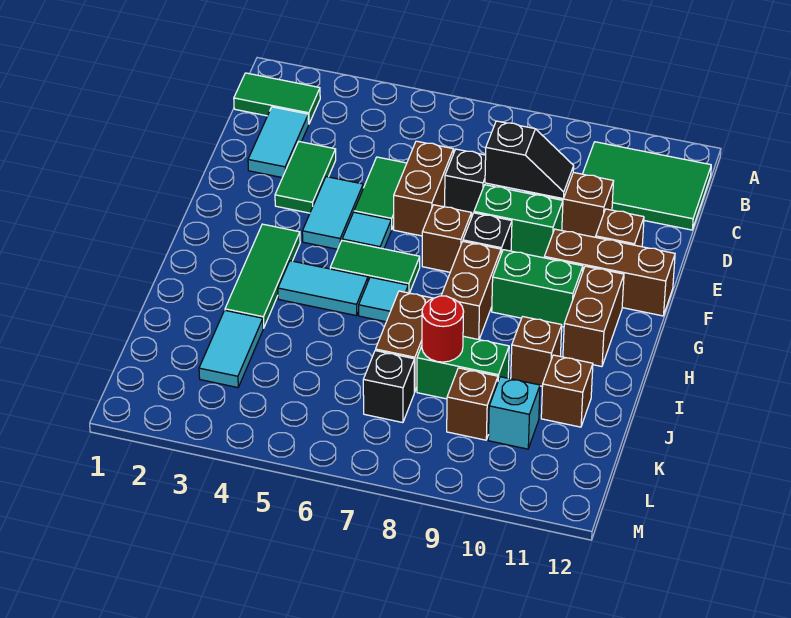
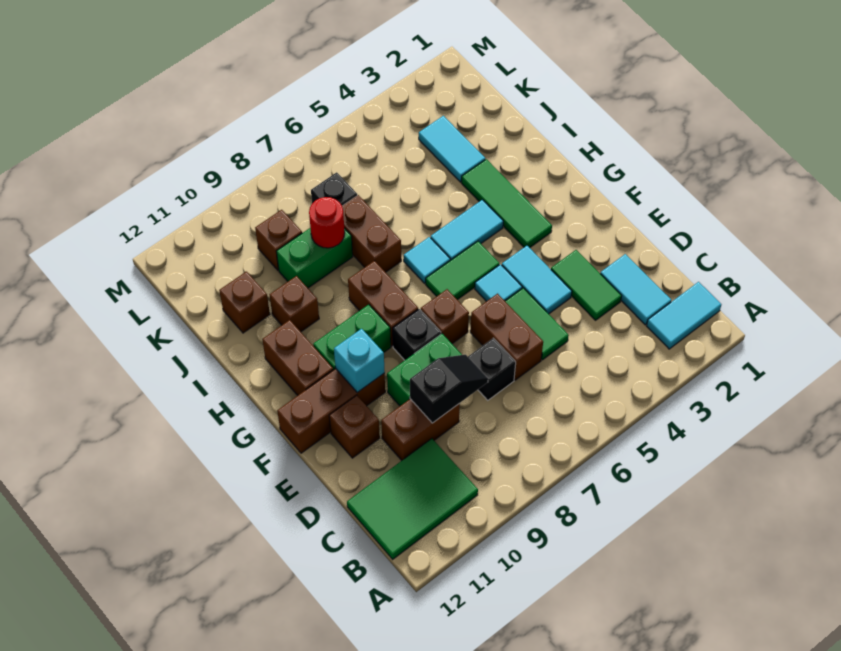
green 1x2 tile [234,73,320,123] -> cyan 1x2 tile [647,282,721,349]
black 1x2 slope [485,121,574,198] -> black 1x2 slope turned to [410,355,488,423]
cyan 1x1 brick [488,377,540,449] -> cyan 1x1 brick moved to [334,329,385,392]

